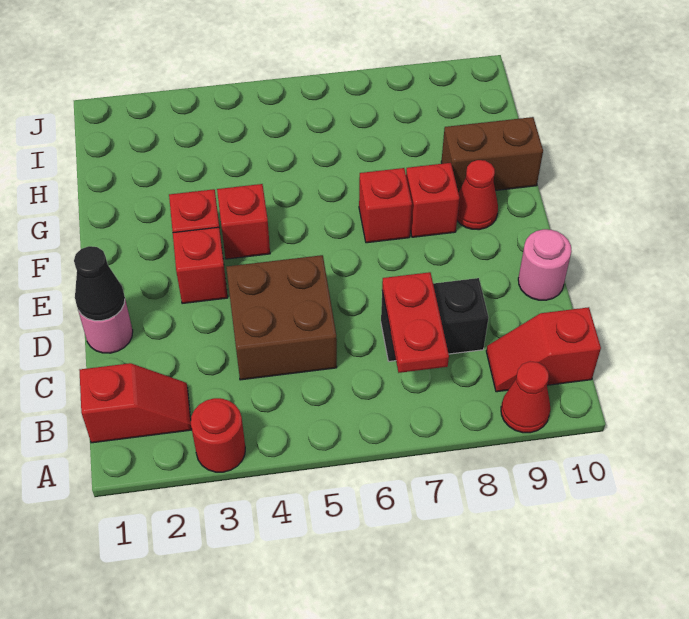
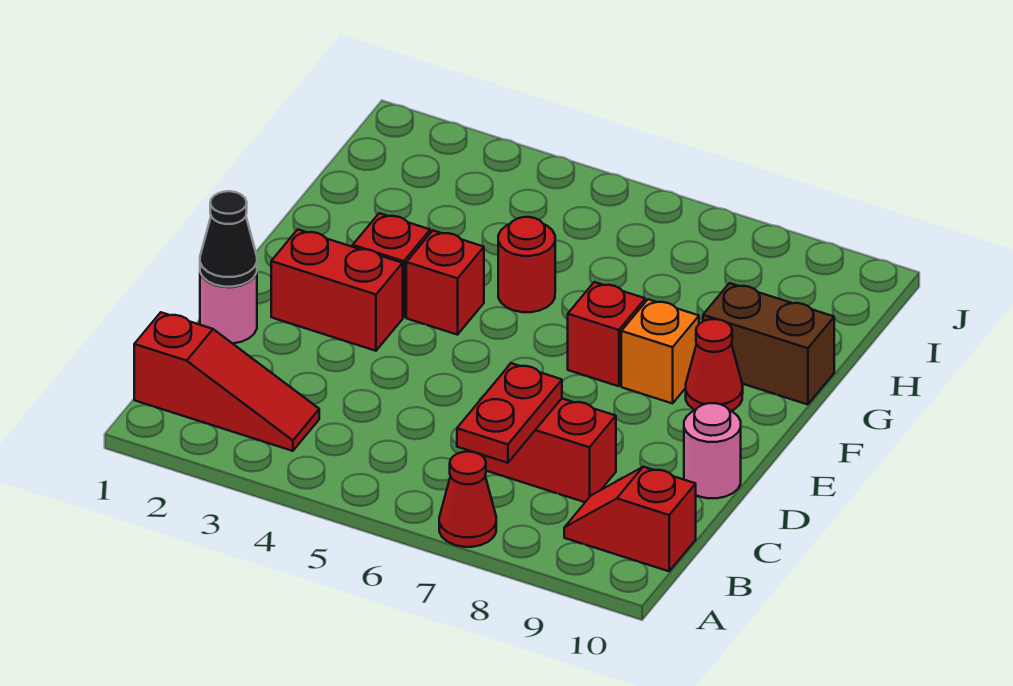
red 1x1 round brick [191,398,245,472] -> red 1x1 round brick moved to [498,217,555,312]
red 1x1 cone [501,362,550,433] -> red 1x1 cone moved to [439,452,496,547]
red 1x2 slope [79,363,192,443] -> red 1x3 slope [134,312,319,451]
brown 2x2 brick [226,255,337,380] -> none
black 1x2 brick [381,278,489,361] -> red 1x2 brick [485,399,616,502]
red 1x1 brick [173,227,228,304] -> red 1x2 brick [271,229,403,351]
red 1x1 brick [406,163,459,237] -> orange 1x1 brick [621,299,699,403]

